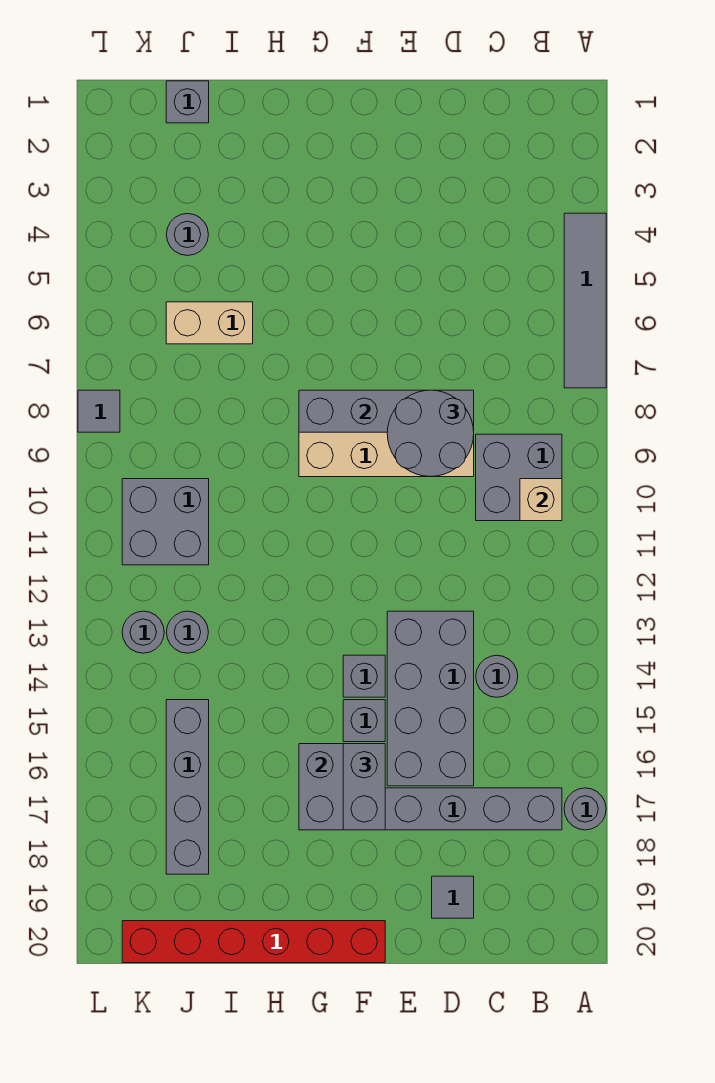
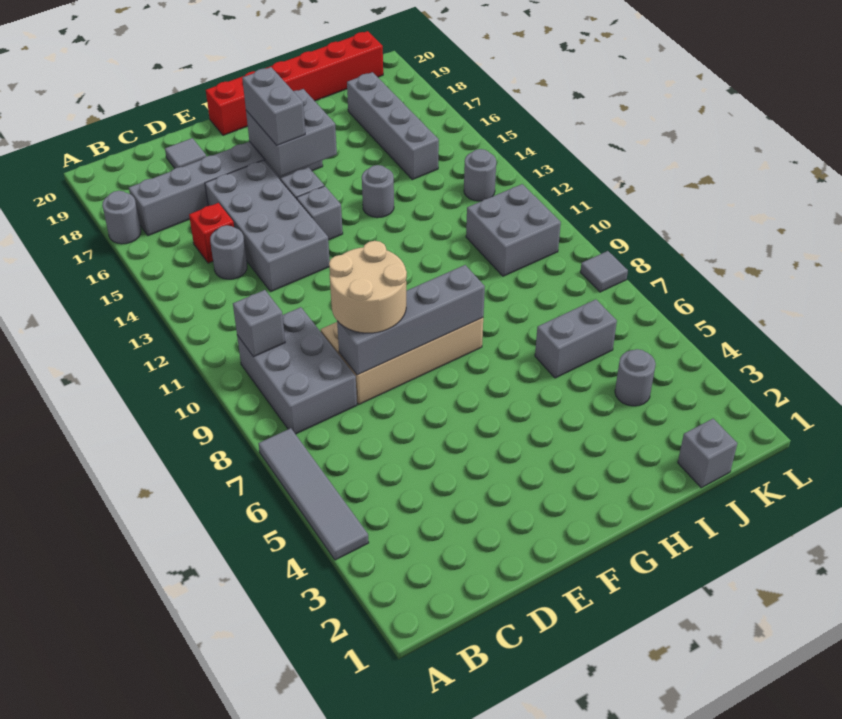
grey 2x2 brick [476,434,562,521] -> grey 2x3 brick [237,307,357,434]
tan 1x1 brick [520,479,562,521] -> grey 1x1 brick [233,290,285,357]
none -> red 1x1 brick [189,203,234,263]
grey 2x2 round brick [387,390,474,477] -> tan 2x2 round brick [329,241,407,333]
tan 1x2 brick [166,302,253,344] -> grey 1x2 brick [535,299,617,378]
grey 1x1 round brick [166,611,208,653] -> grey 1x1 round brick moved to [362,165,394,218]

